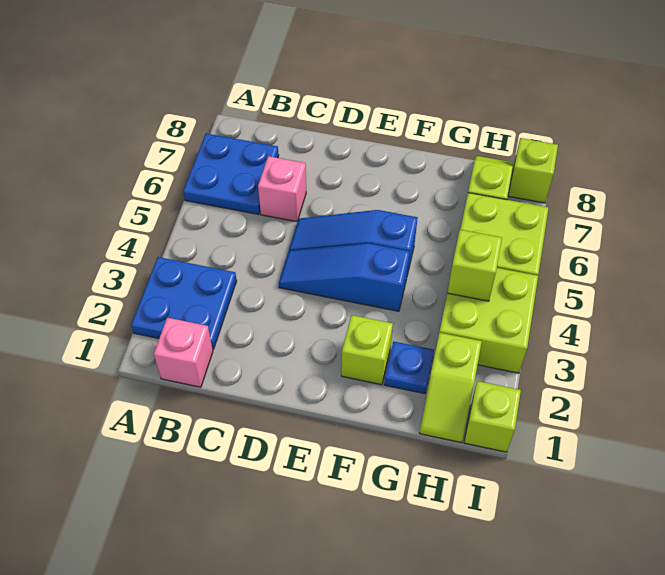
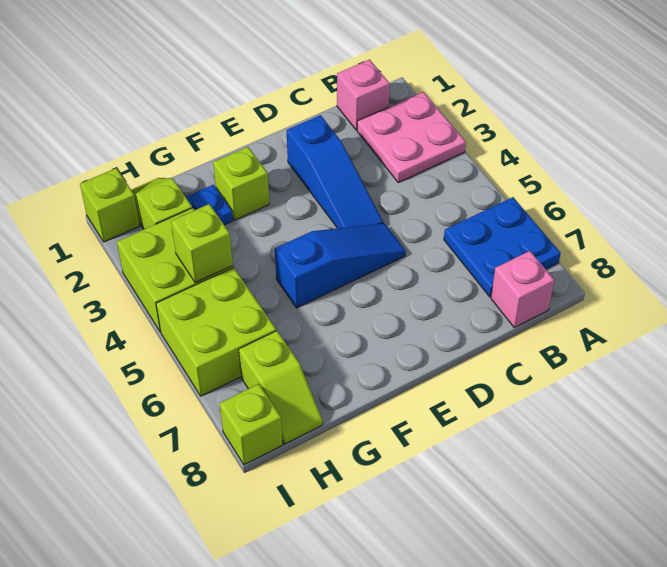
blue 2x2 plate [131,257,237,349] -> pink 2x2 plate [357,92,466,183]
pink 1x1 brick [258,156,306,222] -> pink 1x1 brick moved to [491,251,554,328]
blue 1x3 slope [279,243,410,311] -> blue 1x3 slope turned to [287,115,383,228]

